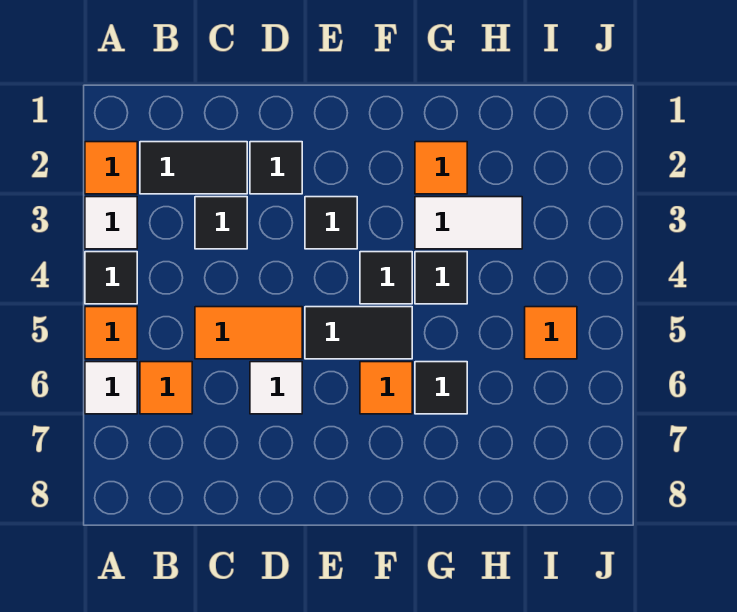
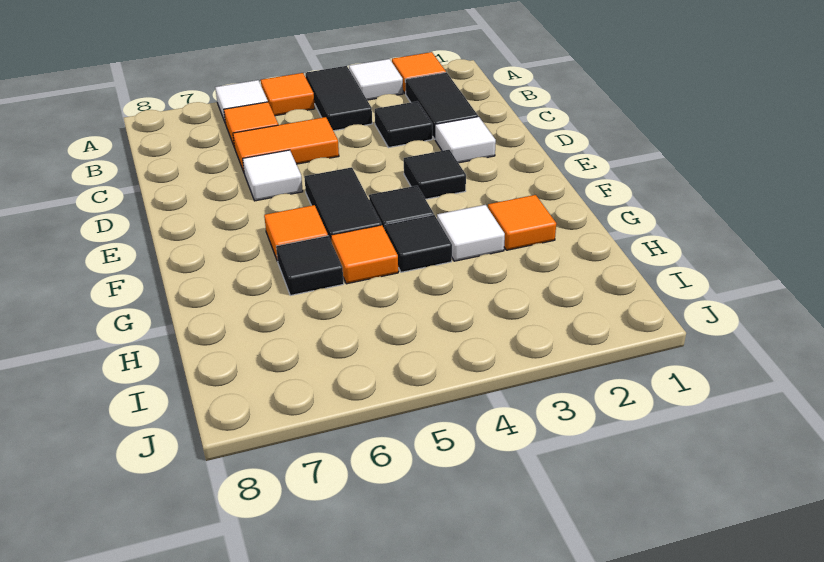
black 1x1 tile [85,252,137,304] -> black 1x2 tile [305,66,372,131]
orange 1x2 tile [195,307,302,359] -> orange 1x2 tile turned to [233,117,339,172]
black 1x1 tile [250,142,302,194] -> white 1x1 tile [435,117,496,163]
white 1x2 tile [415,197,522,249] -> white 1x1 tile [437,205,505,261]
orange 1x1 tile [525,307,577,359] -> orange 1x1 tile moved to [331,225,398,284]

